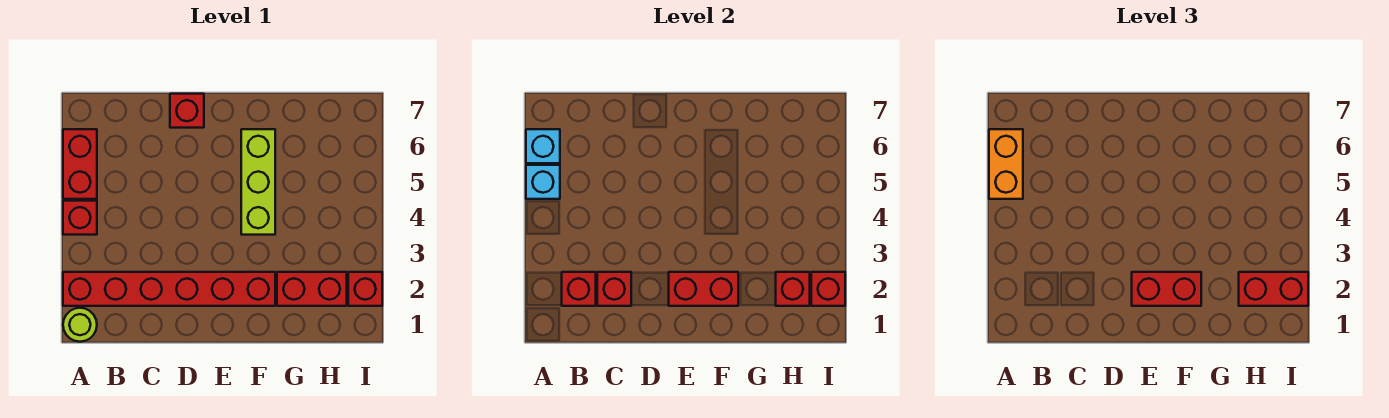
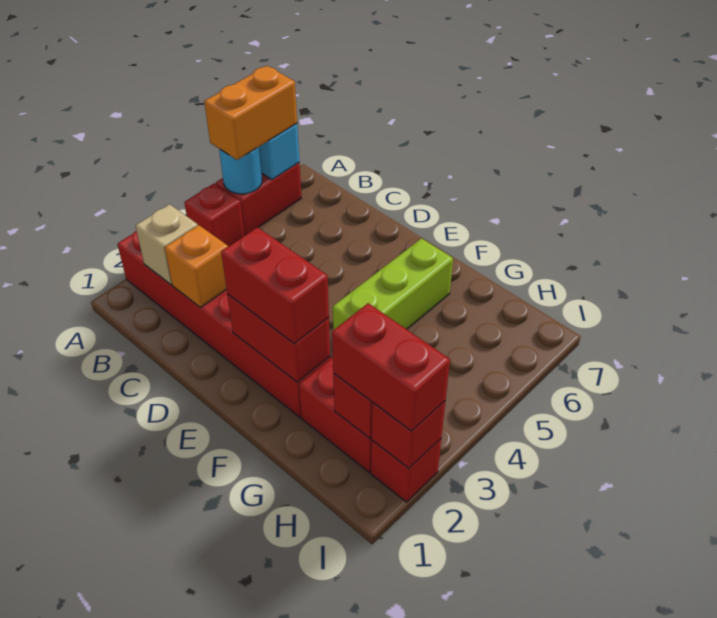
lime 1x1 round brick [63,308,97,342] -> none
cyan 1x1 brick [526,165,560,199] -> cyan 1x1 round brick [219,147,262,194]
red 1x1 brick [562,272,596,306] -> tan 1x1 brick [135,204,198,285]
red 1x1 brick [597,272,631,306] -> orange 1x1 brick [165,225,228,308]
red 1x1 brick [170,94,204,128] -> none

